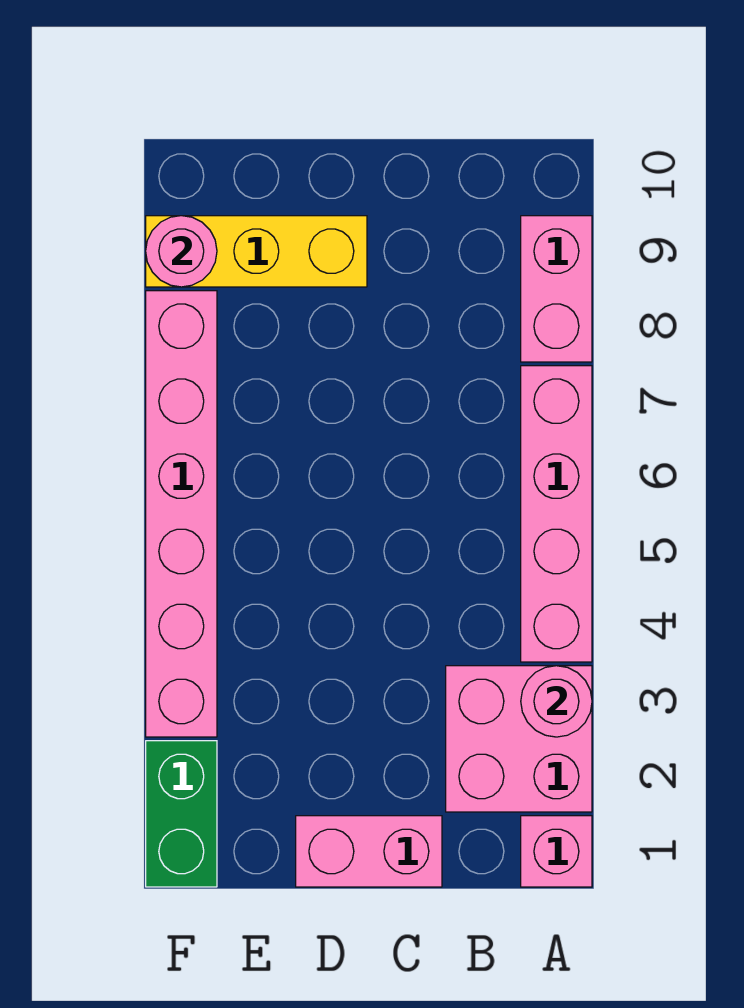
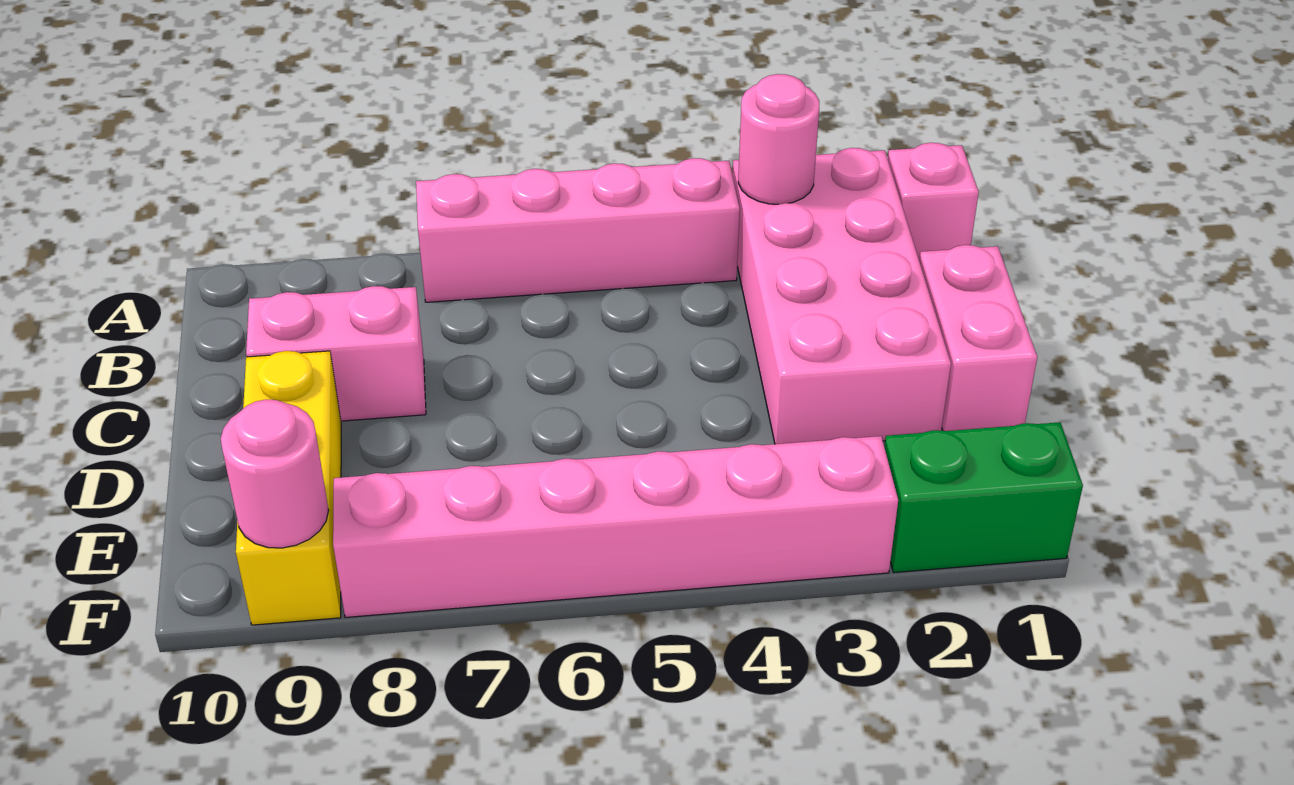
pink 2x2 brick [446,666,592,812] -> pink 2x4 brick [732,148,951,444]
pink 1x2 brick [521,216,592,362] -> pink 1x2 brick moved to [246,286,426,421]

